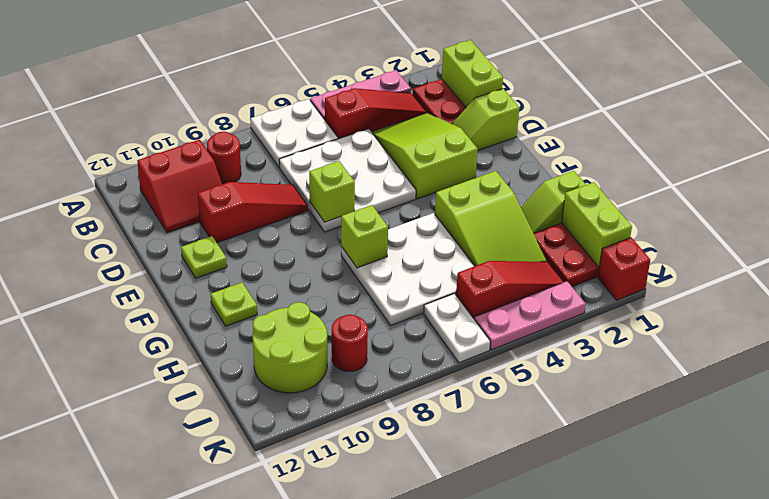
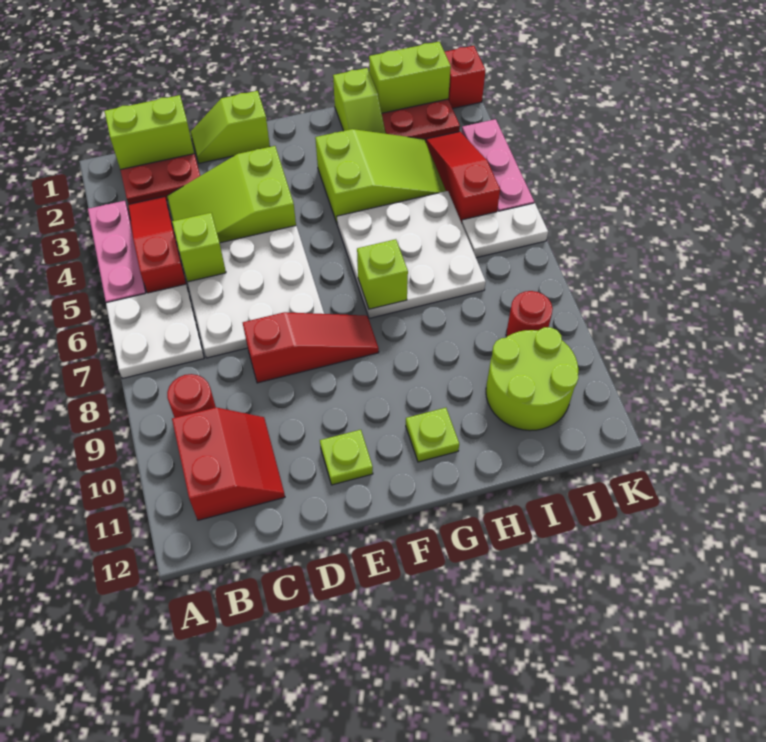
lime 1x2 slope [452,88,519,150] -> lime 1x2 slope turned to [190,91,270,163]
red 1x3 slope [198,182,308,243] -> red 1x3 slope turned to [243,312,379,383]
lime 1x1 brick [309,161,355,222] -> lime 1x1 brick moved to [172,213,226,282]

